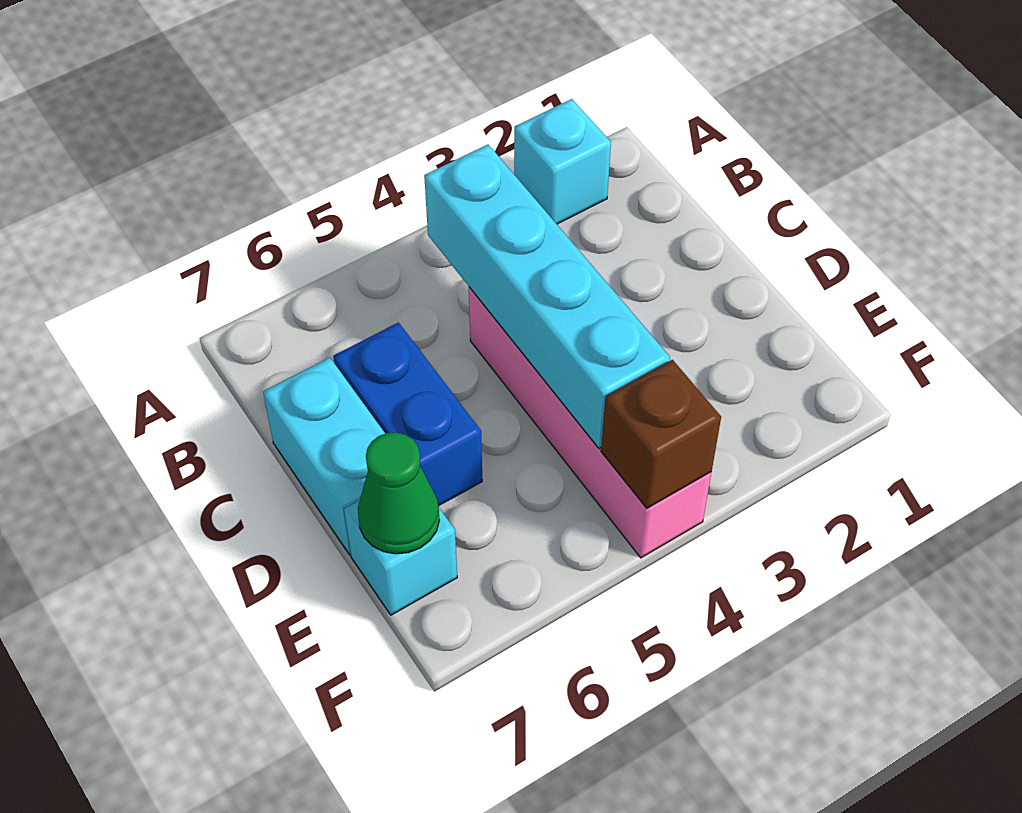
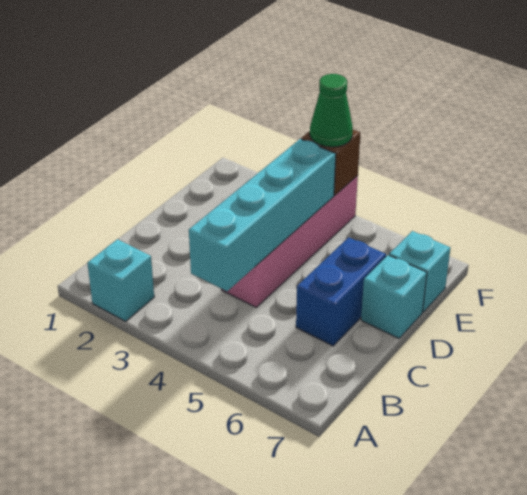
cyan 1x2 brick [263,358,385,555] -> cyan 1x1 brick [361,255,427,338]
green 1x1 cone [358,432,439,554] -> green 1x1 cone moved to [310,74,353,147]

